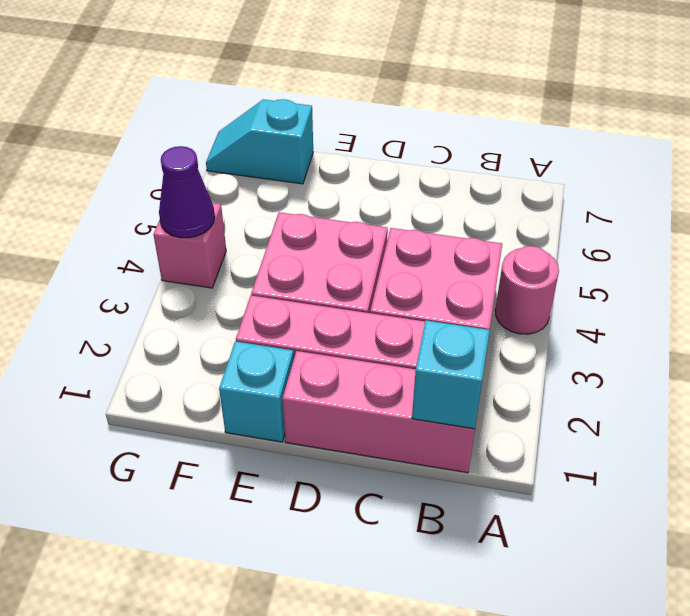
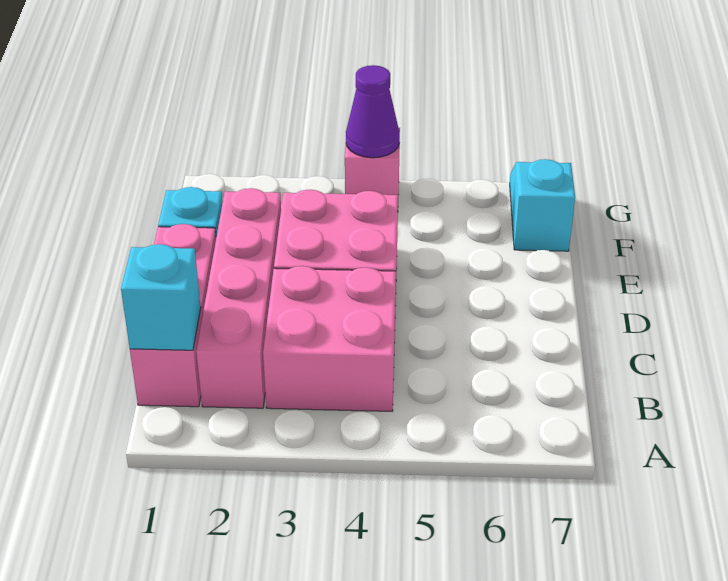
pink 1x1 round brick [495,246,559,334] -> none

